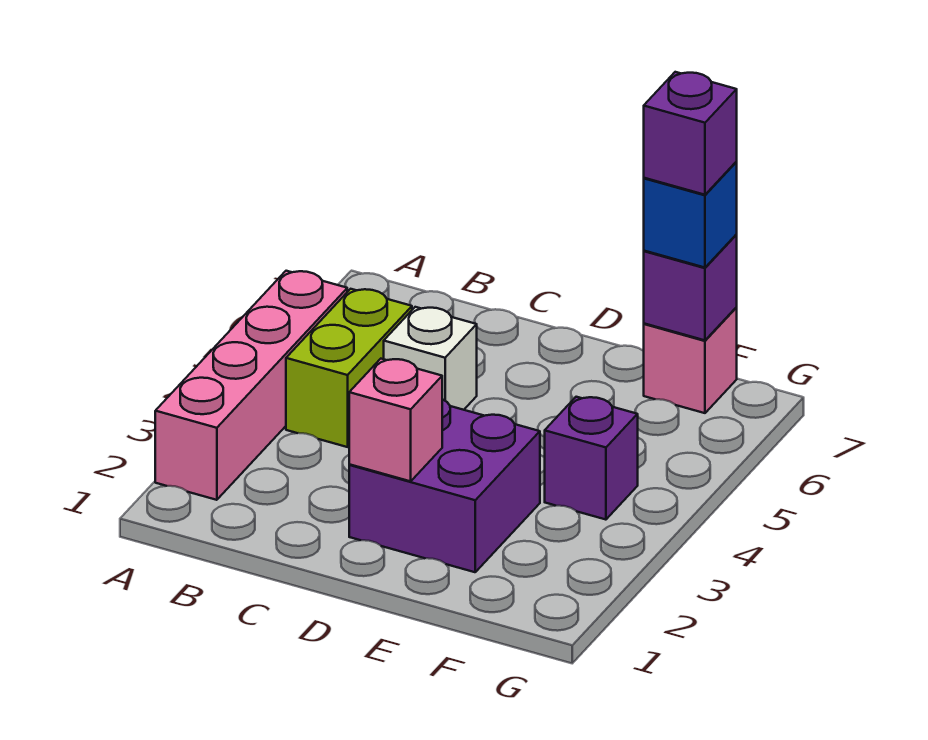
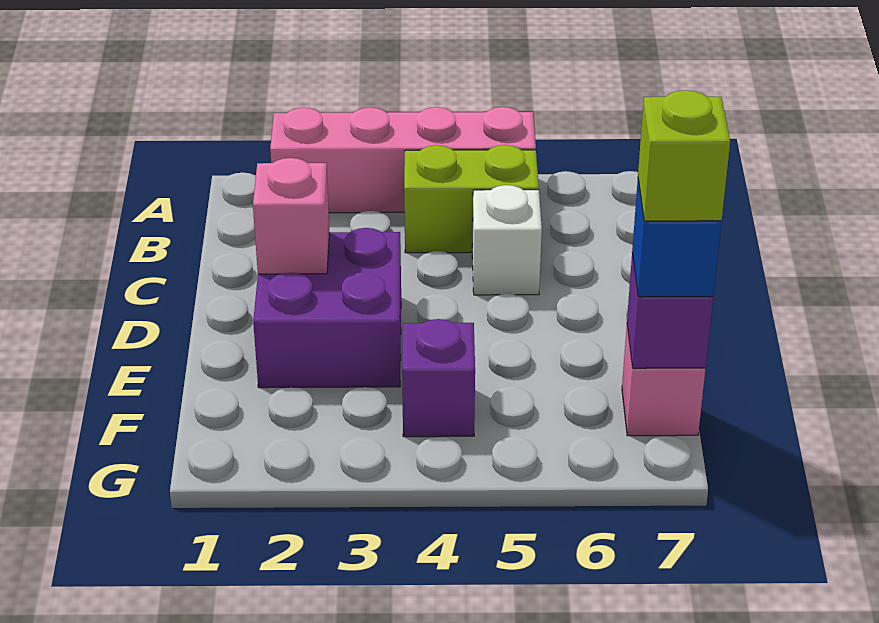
purple 1x1 brick [644,72,737,195] -> lime 1x1 brick [638,90,730,221]

